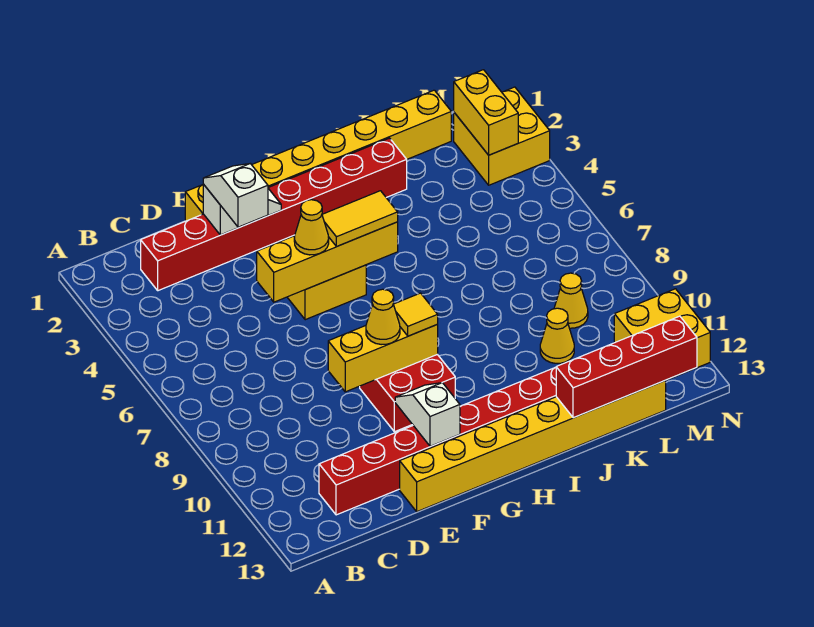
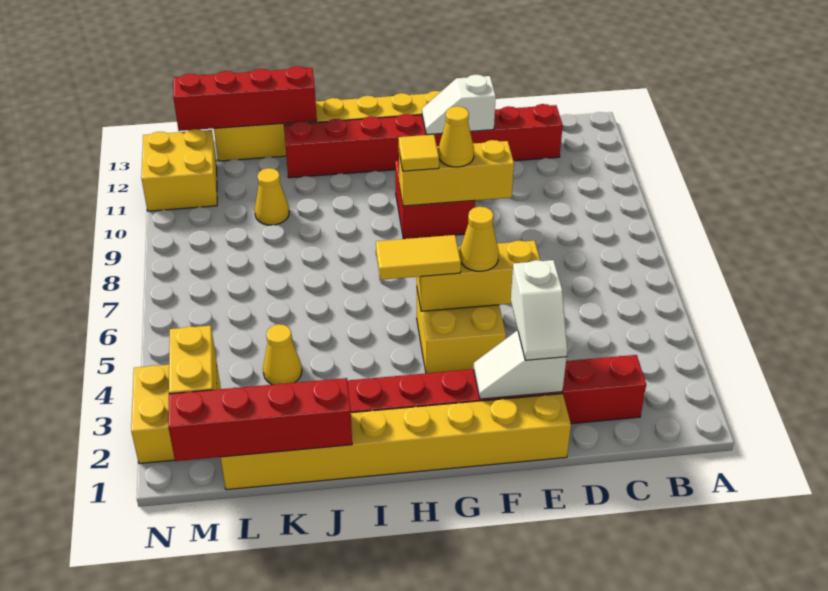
yellow 1x4 brick [257,222,398,302] -> yellow 1x3 brick [417,241,540,311]
white 1x2 slope [395,383,460,446] -> white 1x2 slope turned to [422,75,496,135]
none -> red 1x4 brick [168,378,352,461]
yellow 1x1 cone [554,273,588,328] -> yellow 1x1 cone moved to [263,324,302,385]

